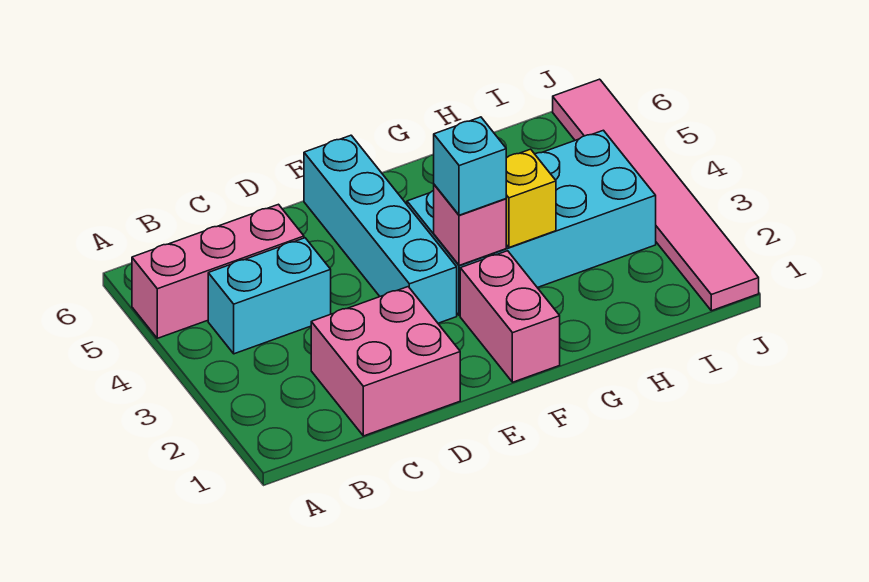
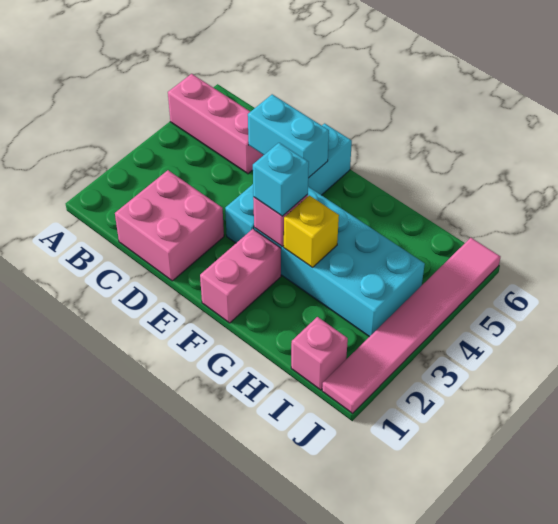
cyan 1x2 brick [208,238,331,354] -> cyan 1x2 brick moved to [248,94,329,178]
none -> pink 1x1 brick [291,317,348,390]

